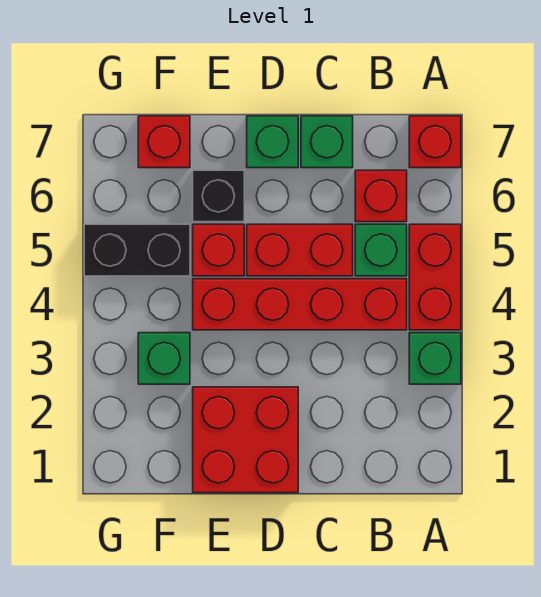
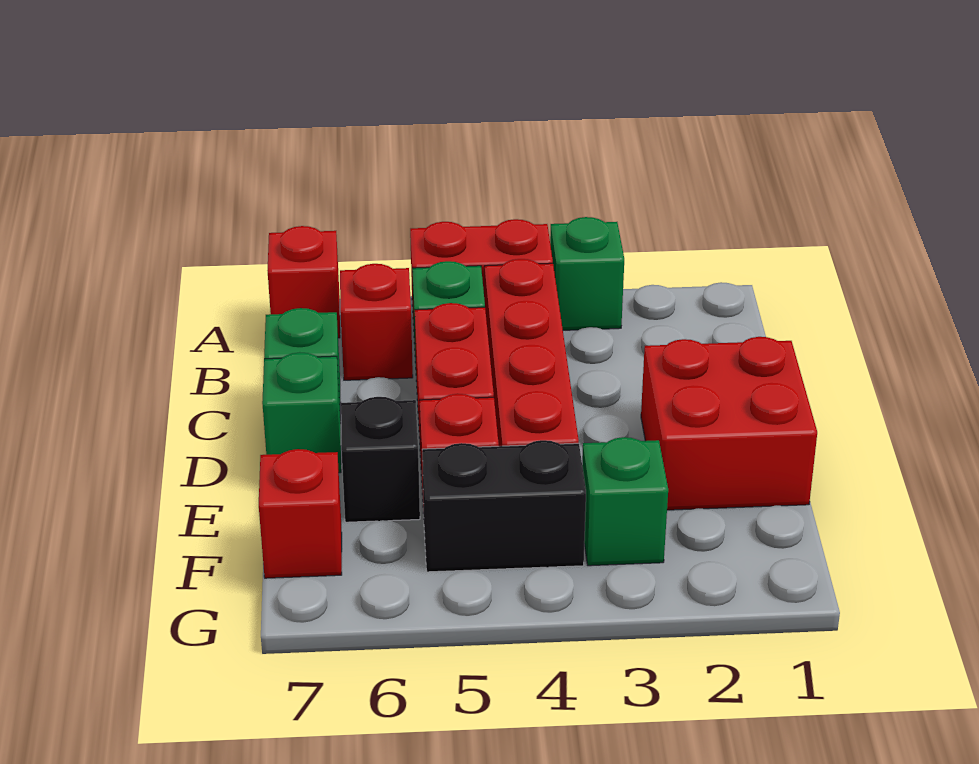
black 1x2 brick [84,224,190,276] -> black 1x2 brick turned to [422,440,586,572]

